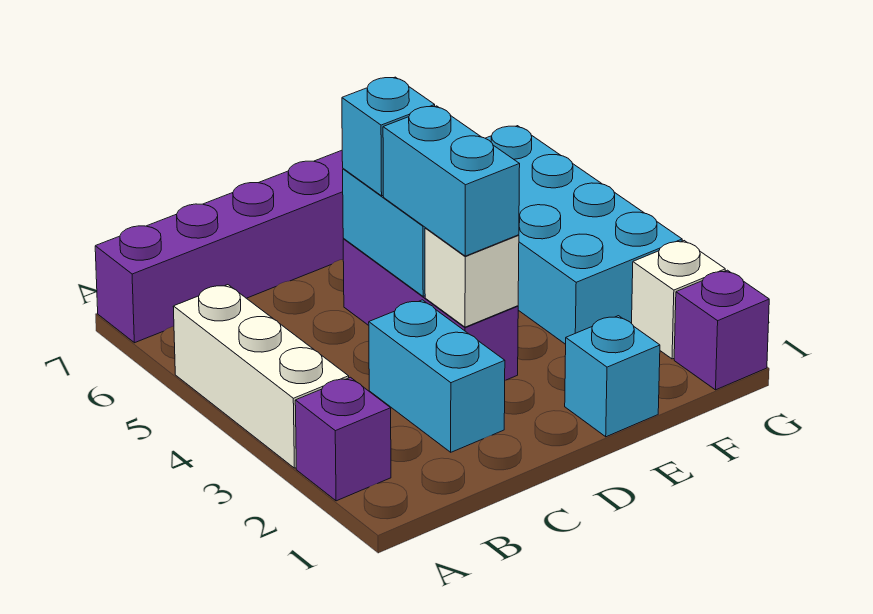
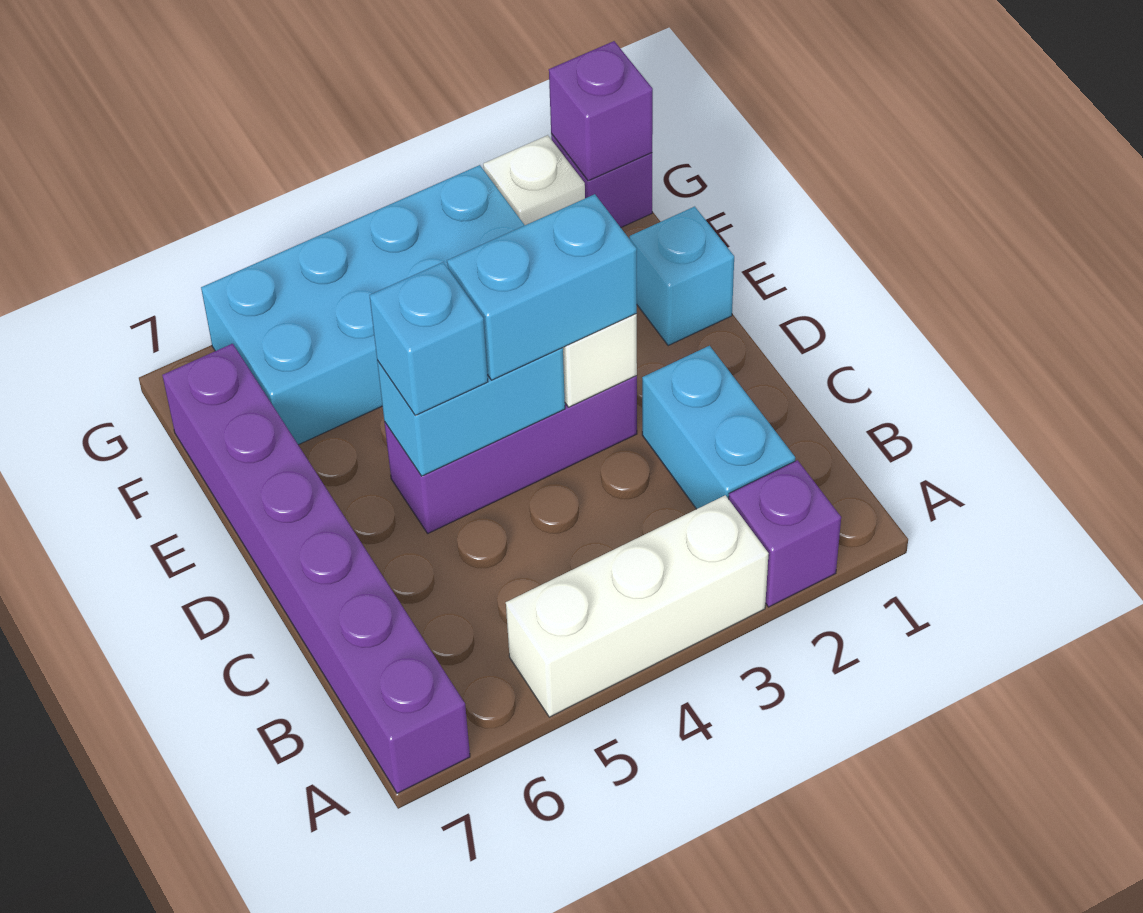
cyan 1x2 brick [369,300,505,452] -> cyan 1x2 brick turned to [642,346,795,509]
none -> purple 1x1 brick [549,41,653,181]

